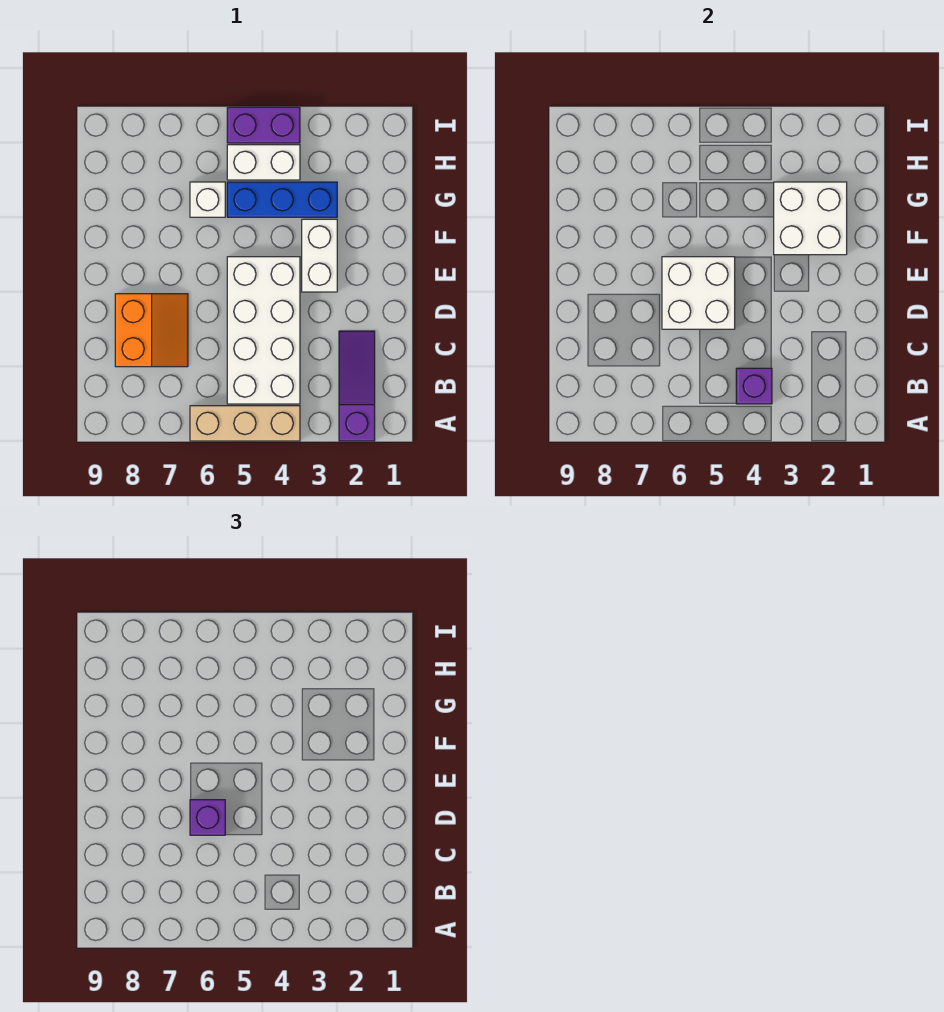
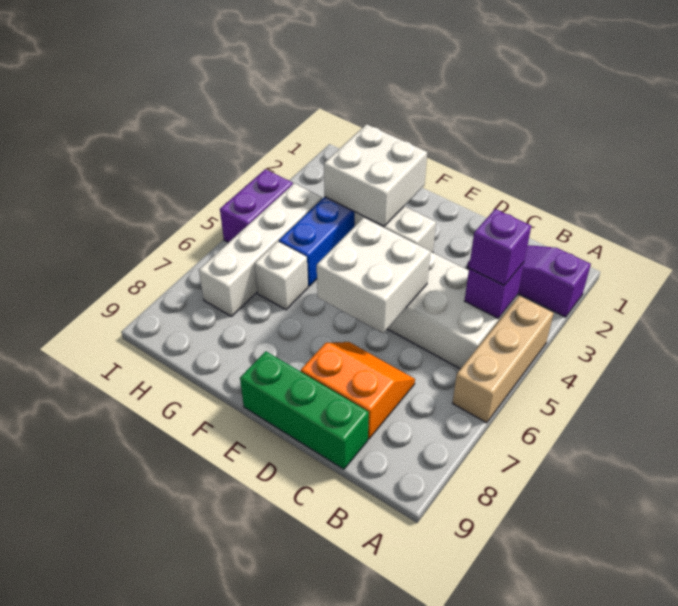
none -> green 1x3 brick [240,351,369,469]
purple 1x1 brick [190,800,225,835] -> purple 1x1 brick moved to [469,209,531,285]
white 1x2 brick [227,145,300,180] -> white 1x4 brick [199,183,322,316]

